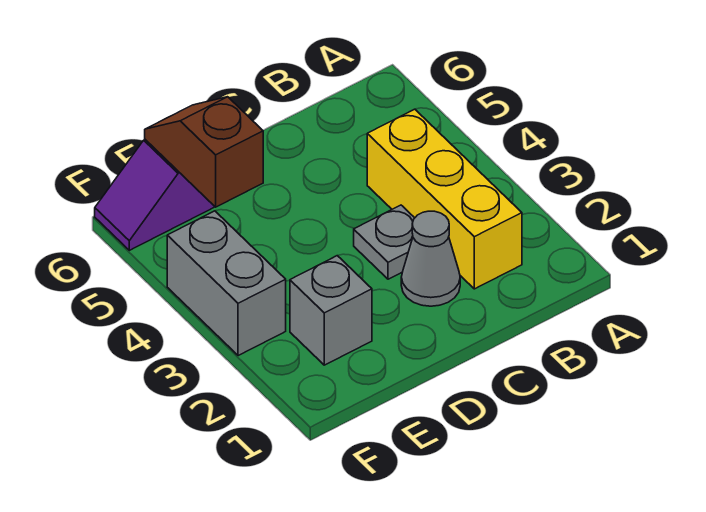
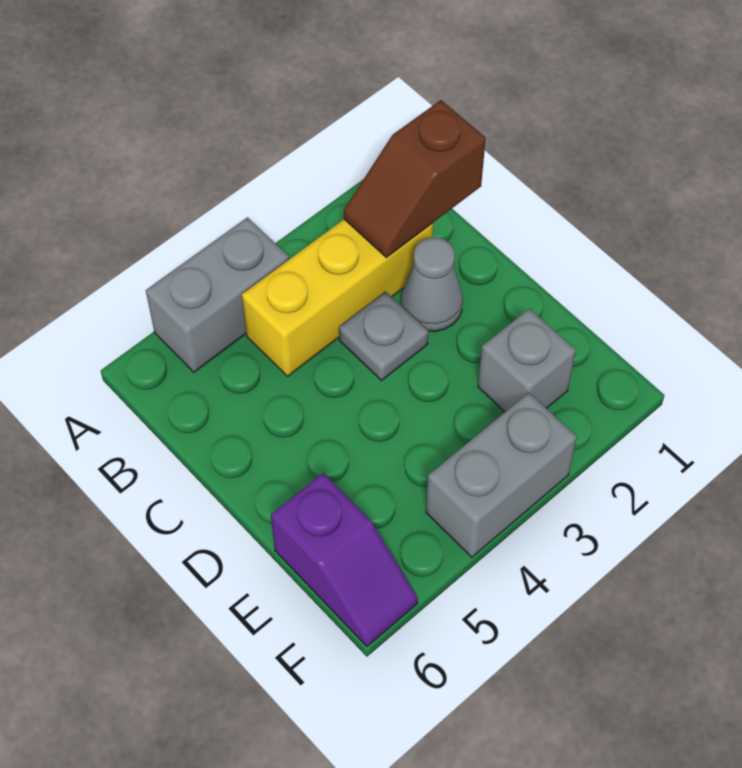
none -> grey 1x2 brick [146,217,289,372]
brown 1x2 slope [145,97,263,207] -> brown 1x2 slope moved to [344,100,486,257]

